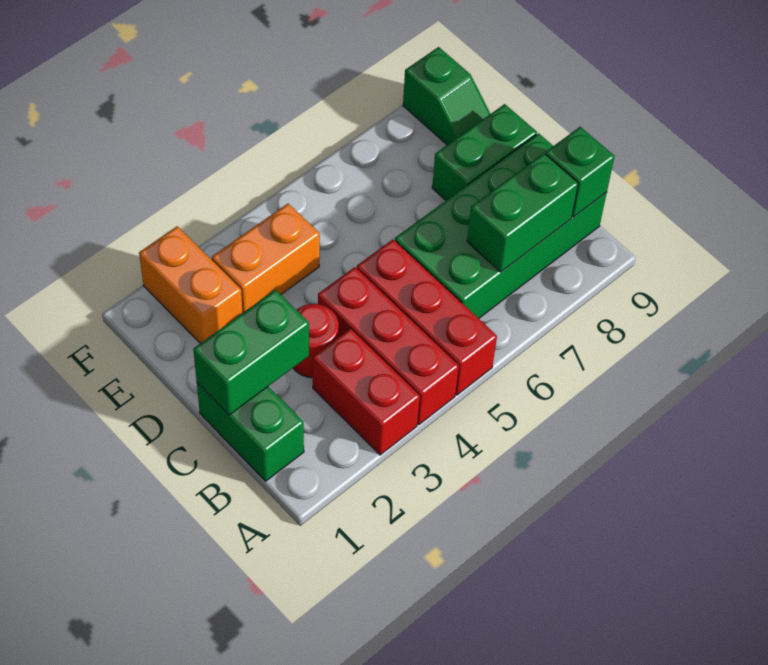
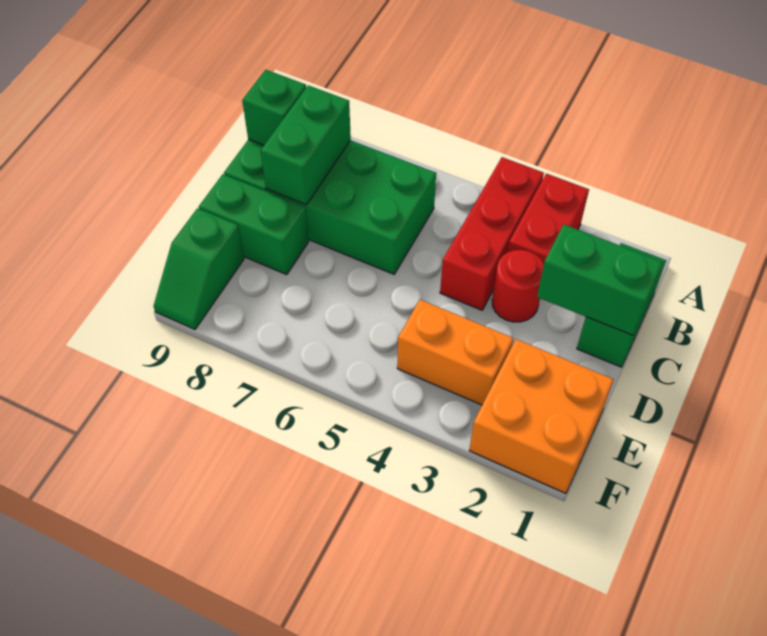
red 1x3 brick [357,239,497,395] -> none
green 1x2 brick [467,153,578,272] -> green 1x2 brick turned to [261,85,351,205]
orange 1x2 brick [139,226,242,343] -> orange 2x2 brick [469,339,614,493]
green 1x2 slope [403,47,490,145] -> green 1x2 slope turned to [154,208,244,329]

